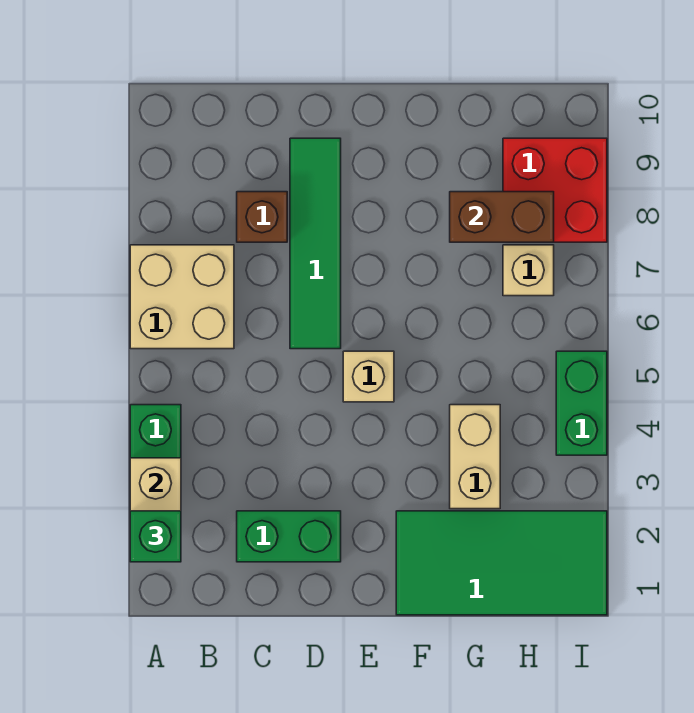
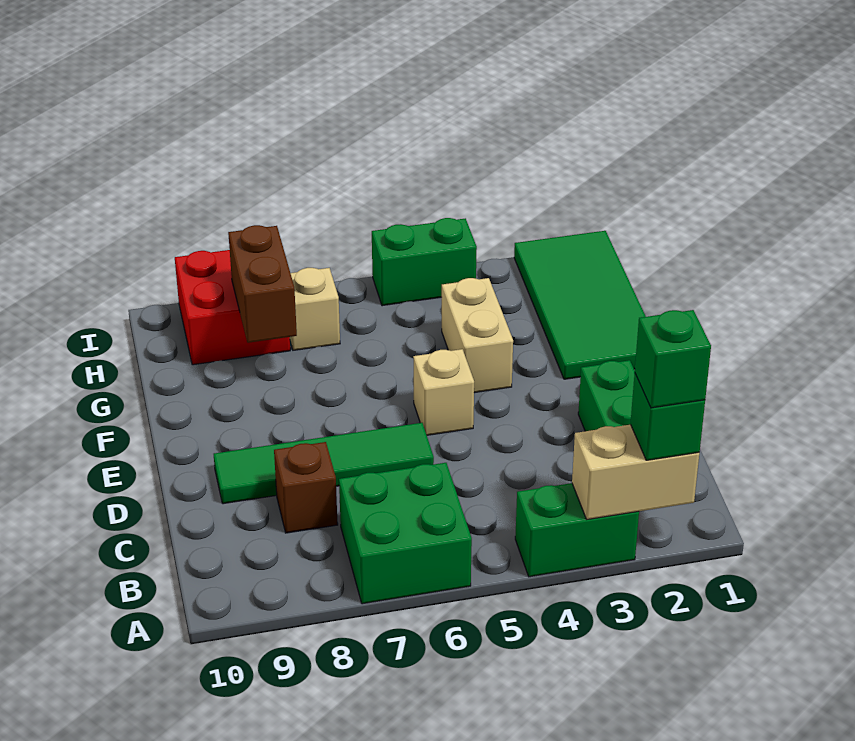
none -> green 1x1 brick [635,310,711,408]
tan 2x2 brick [130,245,234,349] -> green 2x2 brick [339,463,472,604]
tan 1x2 brick [450,405,500,509] -> tan 1x2 brick turned to [442,278,513,393]

